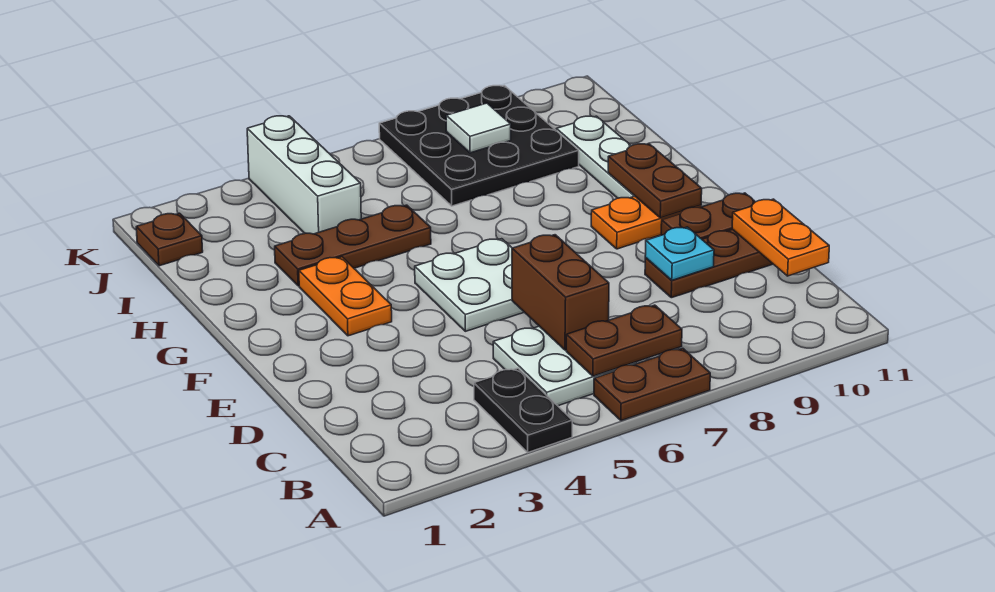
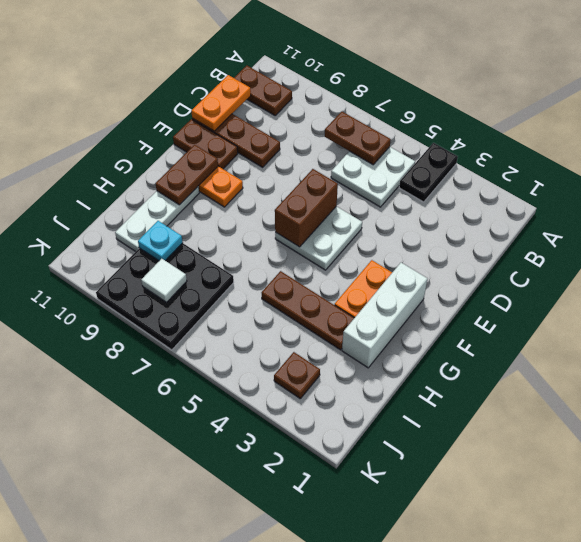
brown 1x2 plate [594,348,710,421] -> brown 1x2 plate moved to [234,66,292,115]
brown 1x2 brick [512,235,609,350] -> brown 1x2 brick moved to [275,169,338,247]
cyan 1x1 plate [645,227,714,280] -> cyan 1x1 plate moved to [138,221,183,261]
white 1x3 brick [247,116,361,234] -> white 1x3 brick moved to [342,263,428,368]
brown 1x1 plate [136,213,203,266] -> brown 1x1 plate moved to [274,352,320,398]

